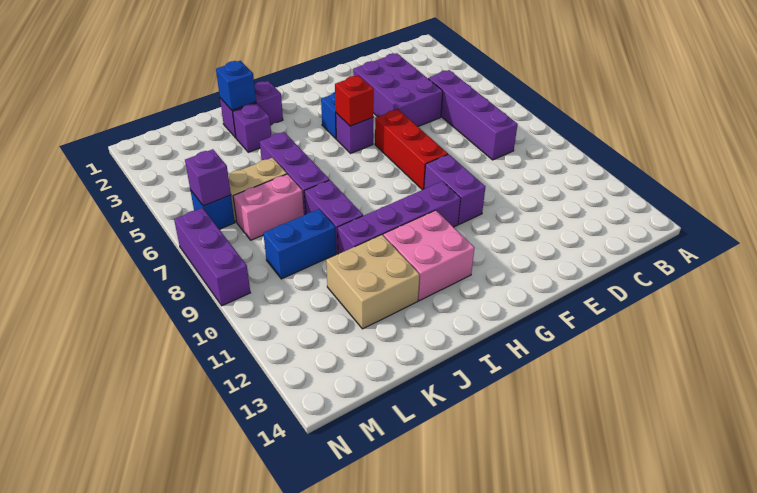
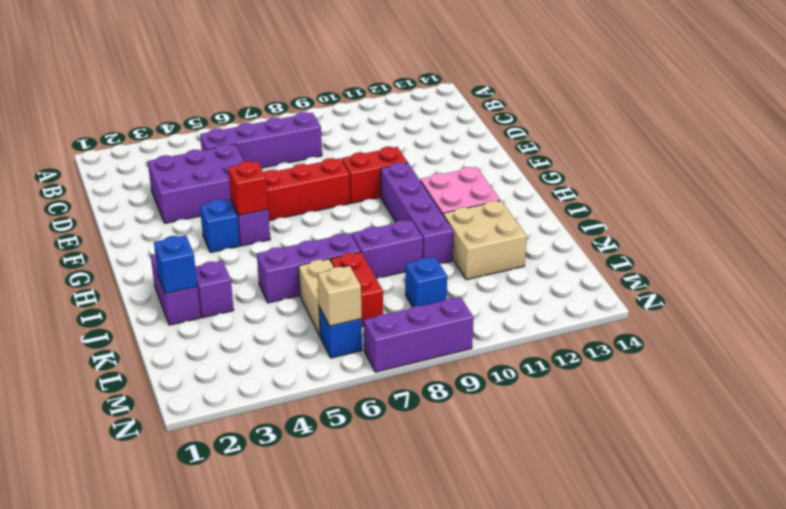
purple 1x2 brick [424,154,485,224] -> red 1x2 brick [342,147,408,203]
pink 1x2 brick [233,174,304,240] -> red 1x2 brick [331,252,383,327]
blue 1x2 brick [263,209,336,279] -> blue 1x1 brick [405,257,447,307]
purple 1x1 brick [185,149,231,206] -> tan 1x1 brick [318,266,362,326]

